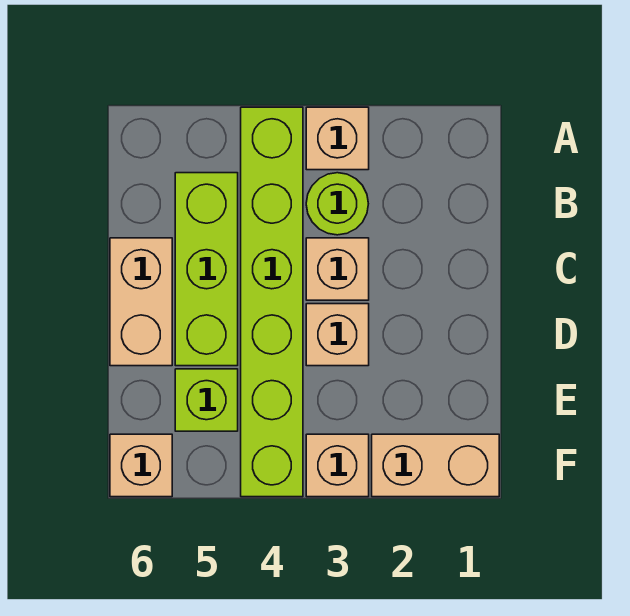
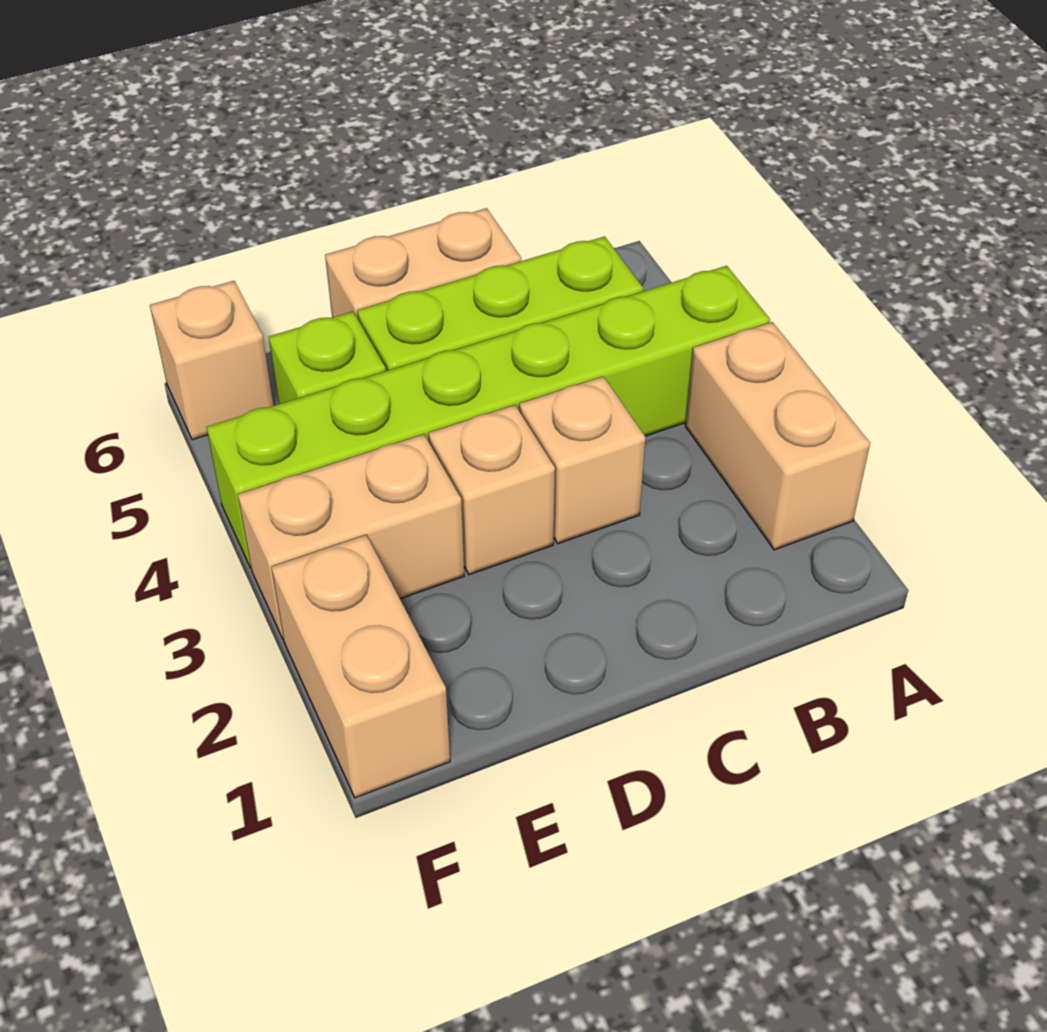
tan 1x1 brick [306,107,369,170] -> tan 1x2 brick [685,322,870,550]
lime 1x1 round brick [306,173,368,235] -> none
tan 1x1 brick [306,434,369,497] -> tan 1x2 brick [238,434,464,639]

